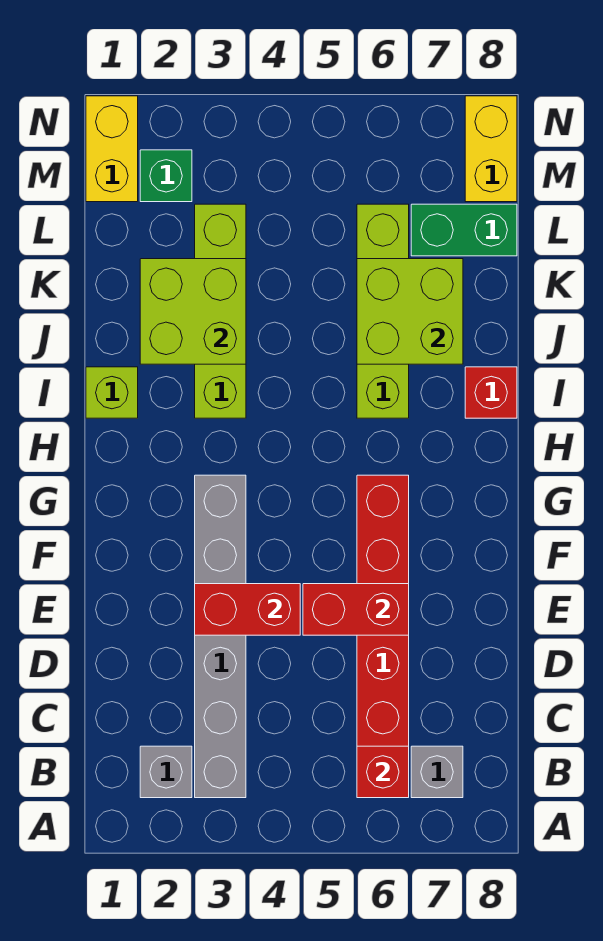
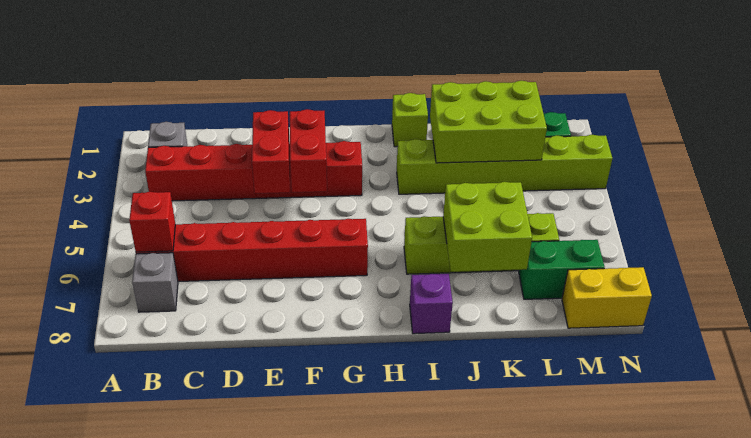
grey 1x6 brick [195,475,246,798] -> red 1x6 brick [145,141,362,201]
red 1x2 brick [303,584,409,635] -> red 1x2 brick moved to [290,109,327,192]
lime 1x4 brick [195,204,246,418] -> lime 1x6 brick [397,135,612,194]
red 1x1 brick [465,367,517,418] -> purple 1x1 brick [410,274,453,334]
lime 2x2 brick [140,259,246,364] -> lime 2x3 brick [430,81,547,163]
green 1x2 brick [411,204,517,256] -> green 1x2 brick turned to [519,240,604,299]
yellow 1x2 brick [86,96,138,202] -> none

